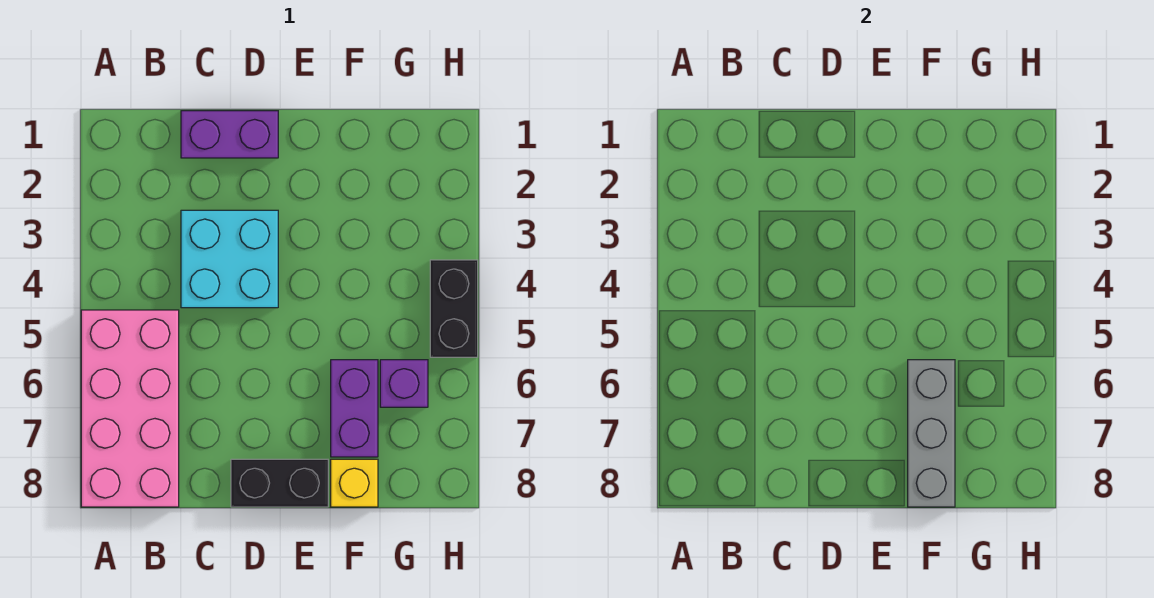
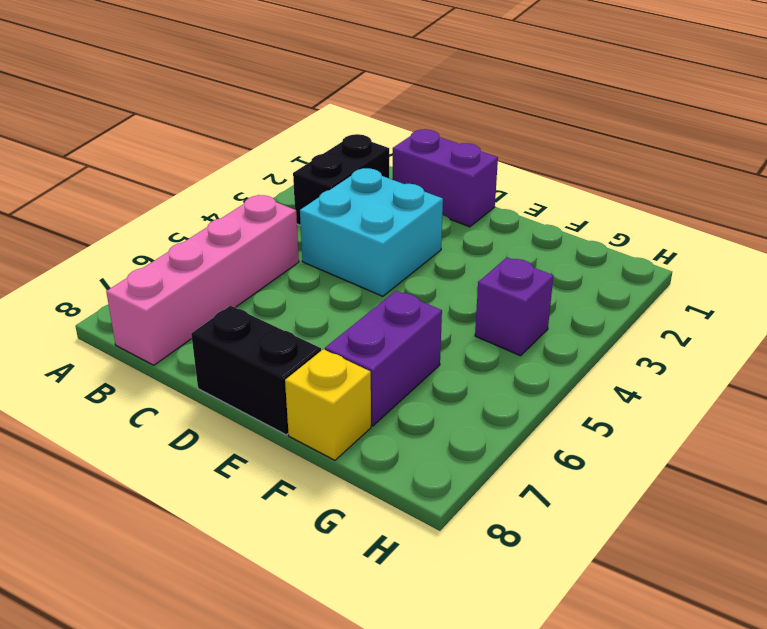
pink 2x4 brick [81,310,179,507] -> pink 1x4 brick [106,195,299,365]
grey 1x3 brick [908,360,955,507] -> none
purple 1x1 brick [380,360,428,407] -> purple 1x1 brick moved to [475,257,553,356]
black 1x2 brick [430,260,478,357] -> black 1x2 brick moved to [293,134,389,225]

